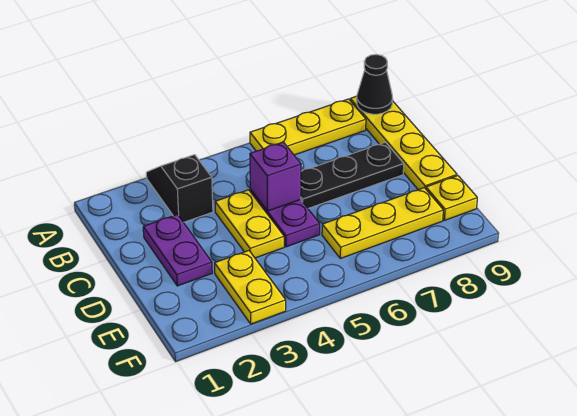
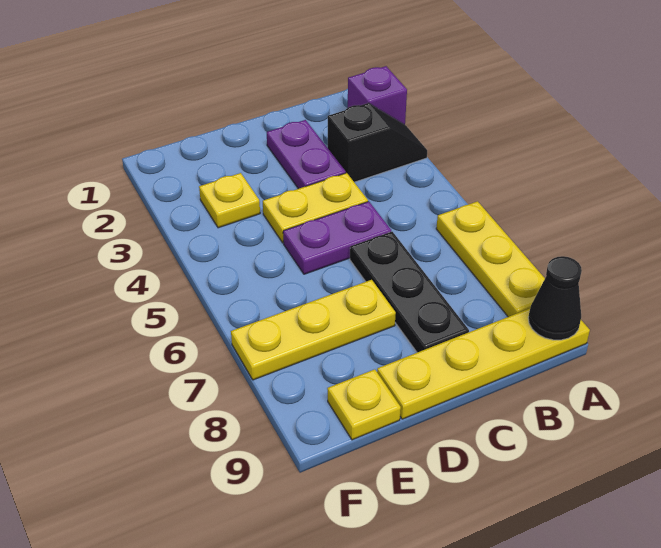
purple 1x2 plate [143,215,212,286] -> purple 1x2 plate turned to [267,120,346,189]
purple 1x1 brick [250,142,301,211] -> purple 1x1 brick moved to [348,66,407,125]
yellow 1x2 plate [215,251,286,324] -> yellow 1x1 plate [199,173,260,228]
yellow 1x3 plate [322,188,443,258] -> yellow 1x3 plate turned to [231,280,396,380]

